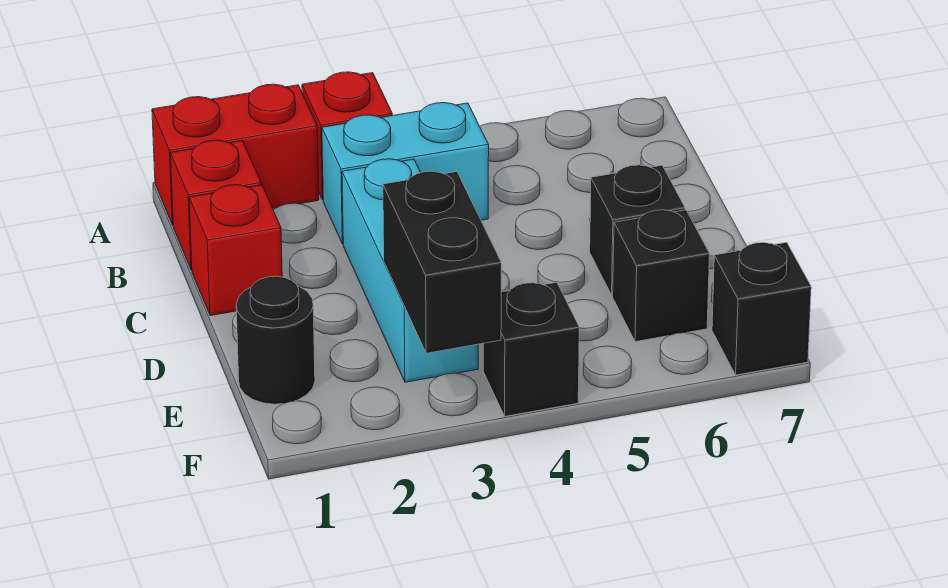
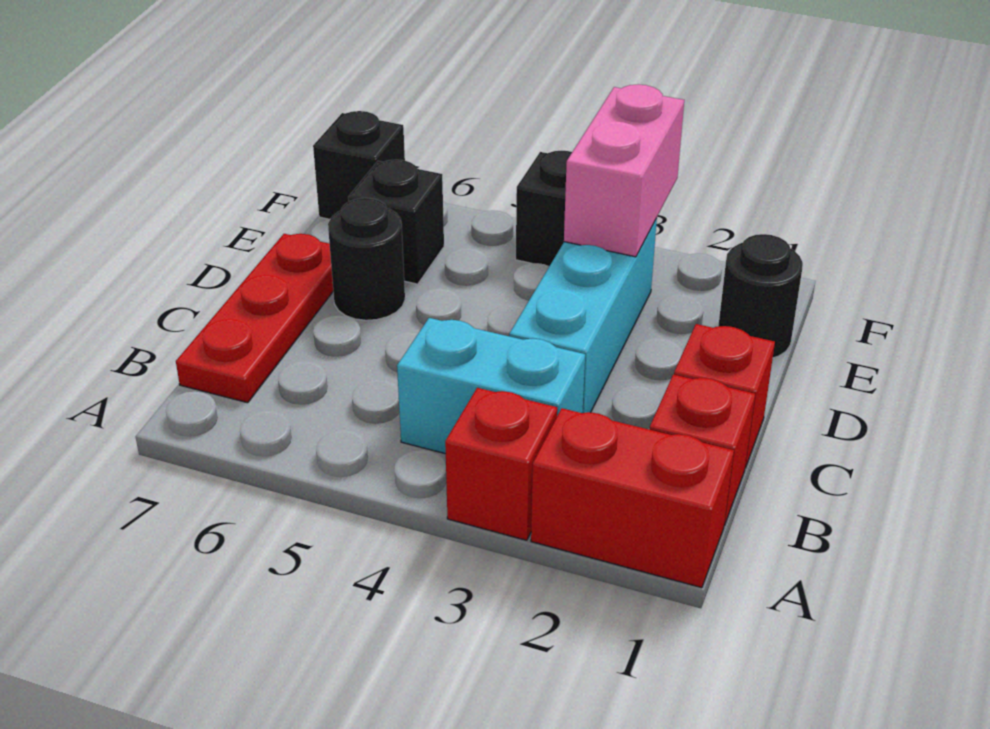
none -> red 1x3 plate [176,234,333,403]
black 1x1 brick [590,165,685,295] -> black 1x1 round brick [328,198,405,320]
black 1x2 brick [383,171,501,353] -> pink 1x2 brick [564,84,684,257]

